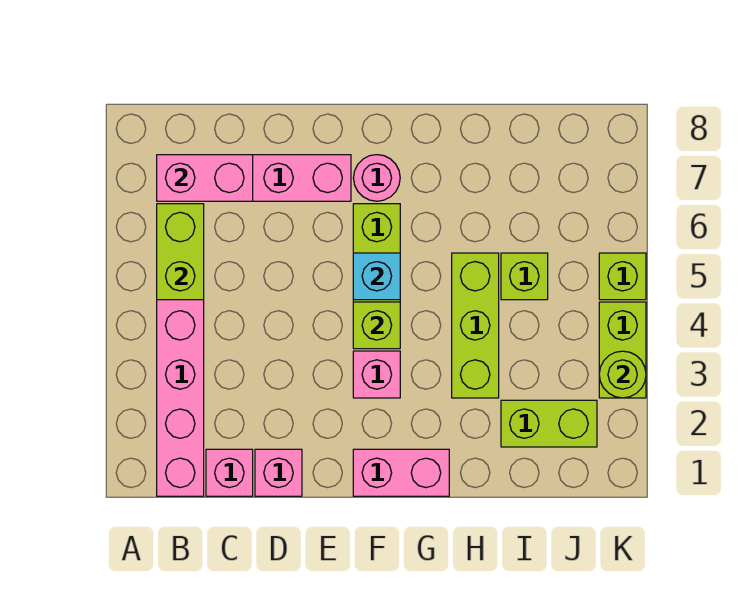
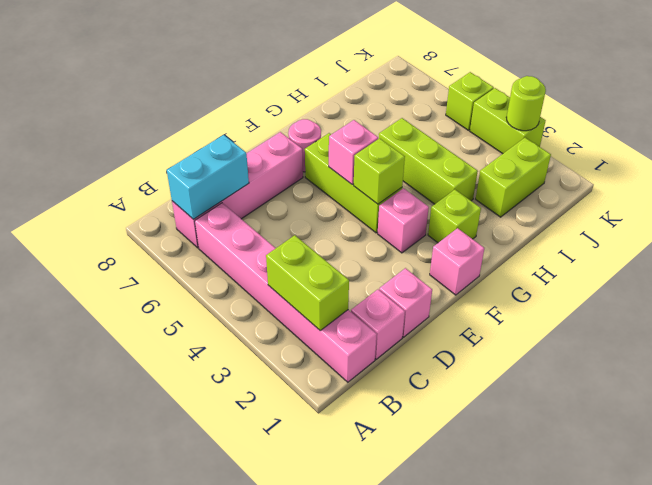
lime 1x2 brick [157,204,204,300] -> lime 1x2 brick moved to [266,235,349,330]
pink 1x2 brick [157,155,253,201] -> cyan 1x2 brick [167,135,249,219]
pink 1x2 brick [353,449,449,496] -> pink 1x1 brick [430,228,484,295]
cyan 1x1 brick [353,253,400,300] -> pink 1x1 brick [329,120,378,184]
lime 1x1 brick [501,253,548,300] -> lime 1x1 brick moved to [428,190,481,243]

